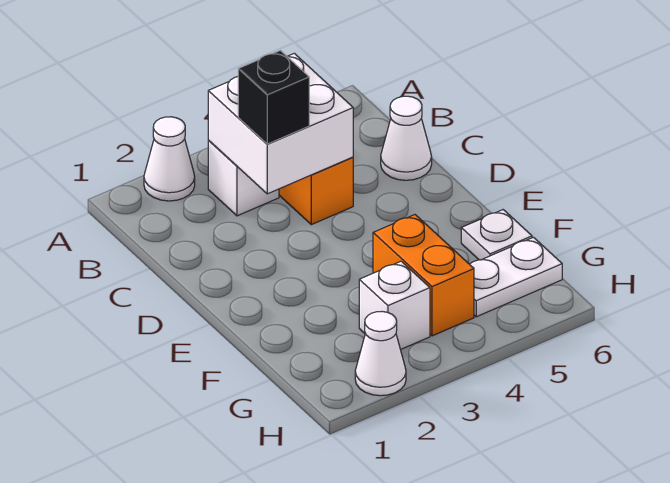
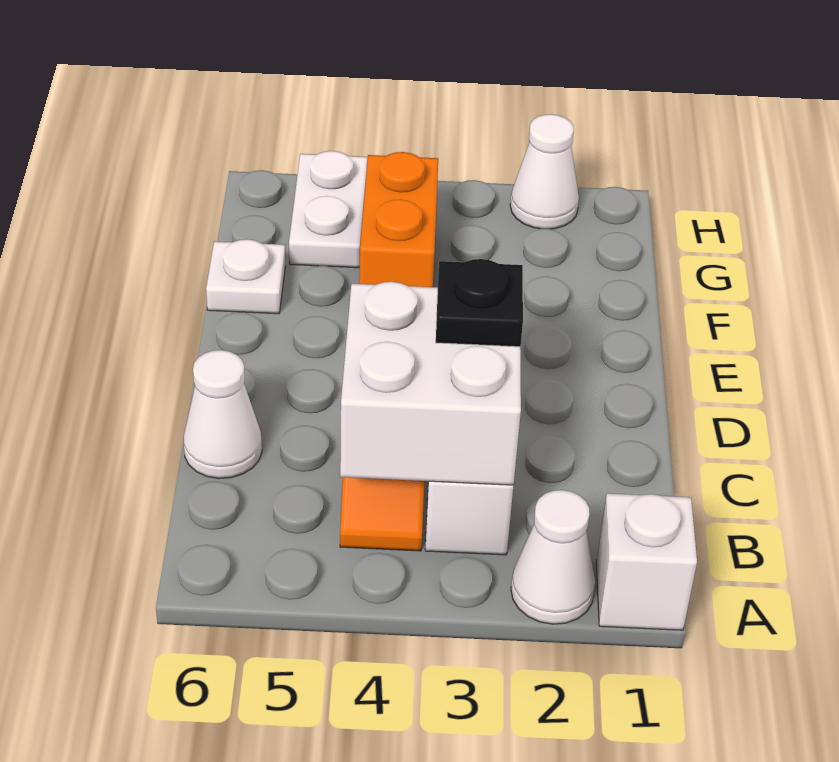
black 1x1 brick [238,51,309,144] -> black 1x1 plate [436,259,523,347]
white 1x1 brick [359,261,430,349] -> white 1x1 brick moved to [596,493,697,630]
white 1x2 plate [470,237,562,317] -> white 1x2 plate turned to [289,151,367,268]

